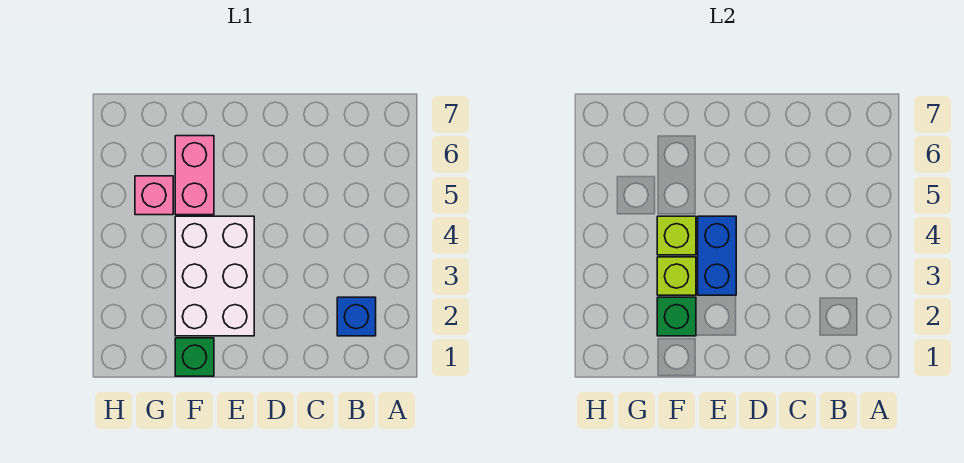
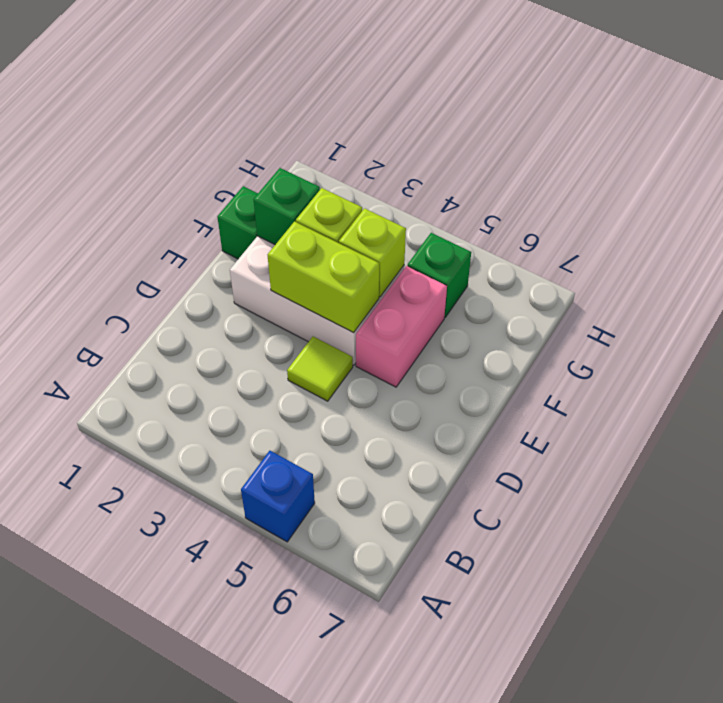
blue 1x1 brick [337,297,376,336] -> blue 1x1 brick moved to [241,451,315,542]
none -> lime 1x1 tile [287,337,353,401]
blue 1x2 brick [698,216,736,295] -> lime 1x2 brick [268,222,379,333]
pink 1x2 brick [175,136,214,215] -> pink 1x2 brick turned to [356,266,447,387]
pink 1x1 brick [135,176,173,215] -> green 1x1 brick [408,233,471,317]

